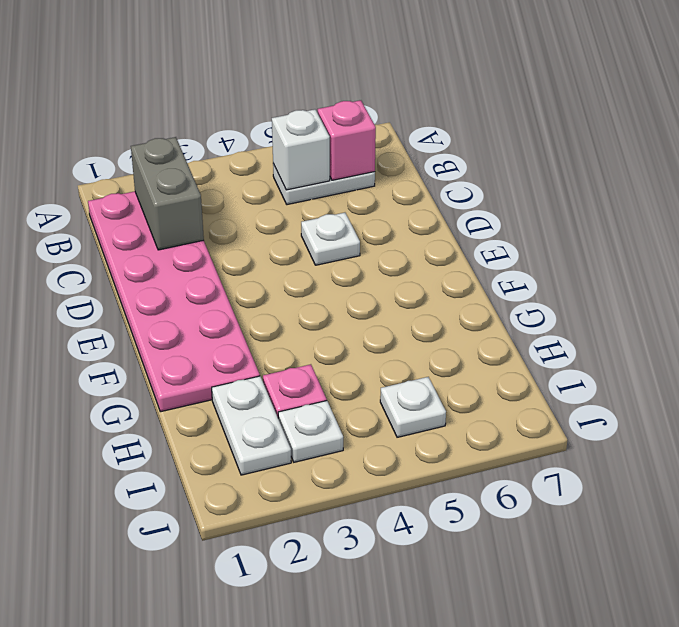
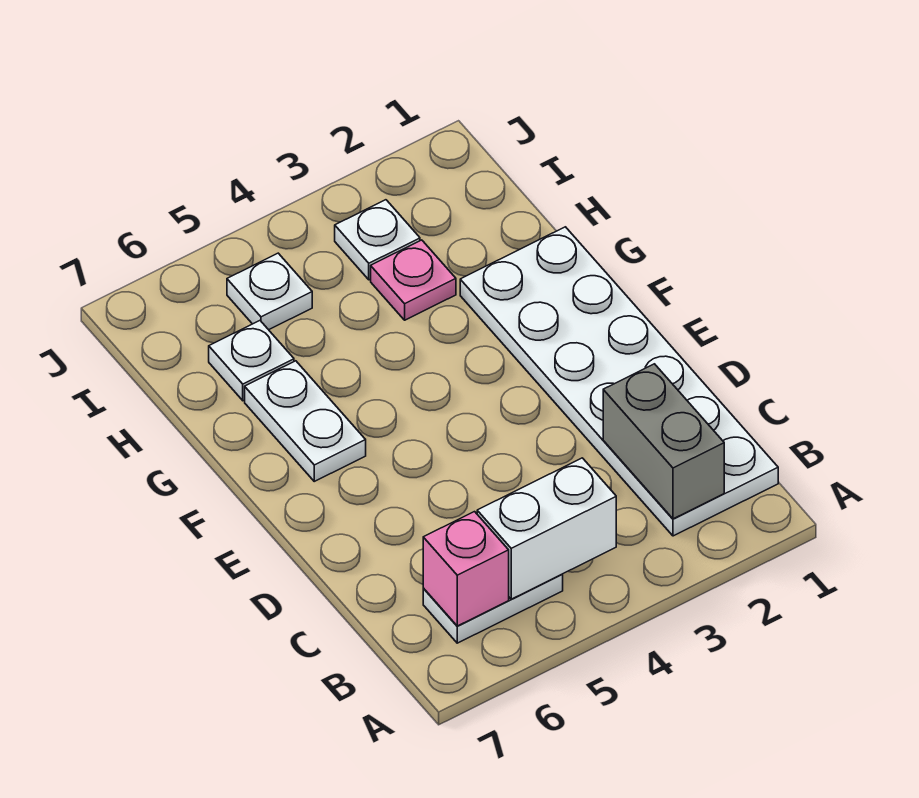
pink 2x6 plate [88,191,260,412] -> white 2x6 plate [460,227,778,536]
white 1x1 brick [272,109,330,190] -> white 1x2 brick [477,458,616,599]
white 1x1 plate [301,213,360,265] -> white 1x1 plate moved to [209,321,294,401]
white 1x2 plate [212,376,291,475] -> white 1x2 plate moved to [245,361,366,481]

